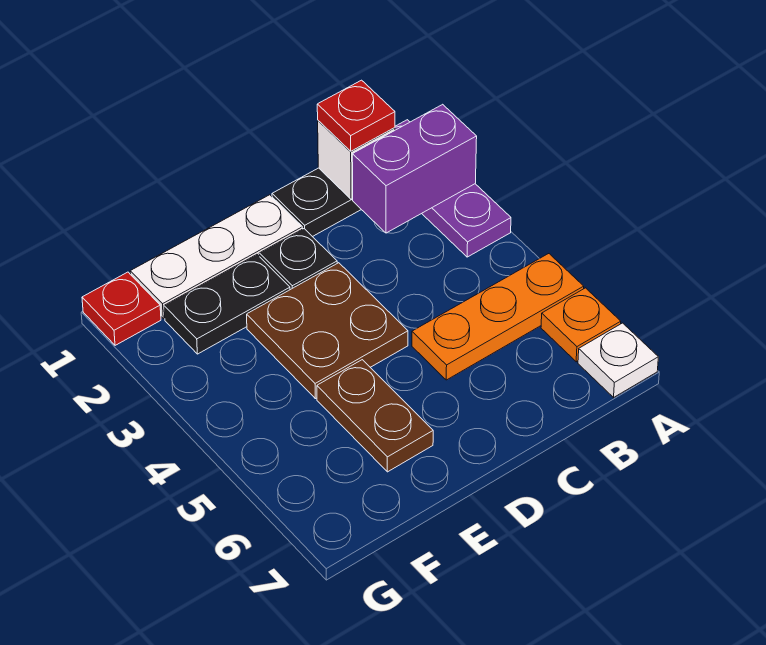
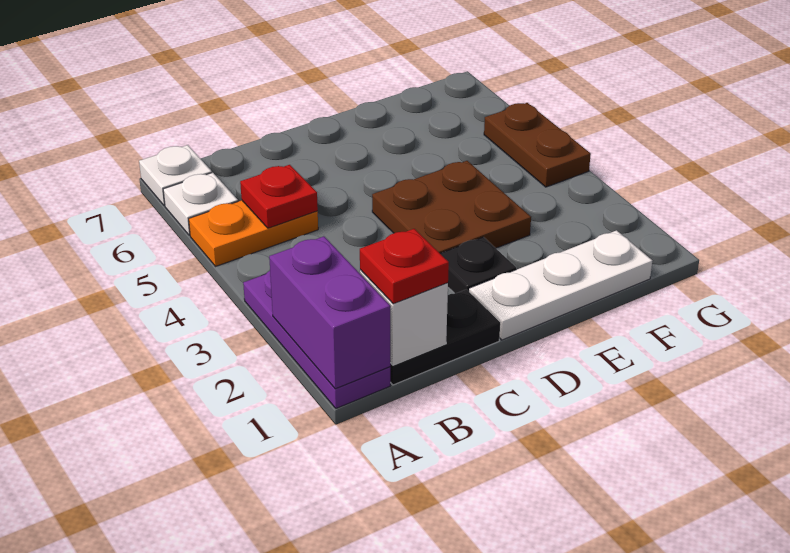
purple 1x2 brick [352,104,477,233] -> purple 1x2 brick turned to [269,236,390,389]
orange 1x3 plate [412,254,584,380] -> orange 1x2 plate [189,200,318,267]
orange 1x1 plate [541,288,621,362] -> white 1x1 plate [163,173,238,235]
black 1x2 plate [164,255,290,354] -> none
brown 1x2 plate [317,360,433,472] -> brown 1x2 plate moved to [484,103,591,187]
red 1x1 plate [82,272,161,345] -> red 1x1 plate moved to [240,165,318,228]

